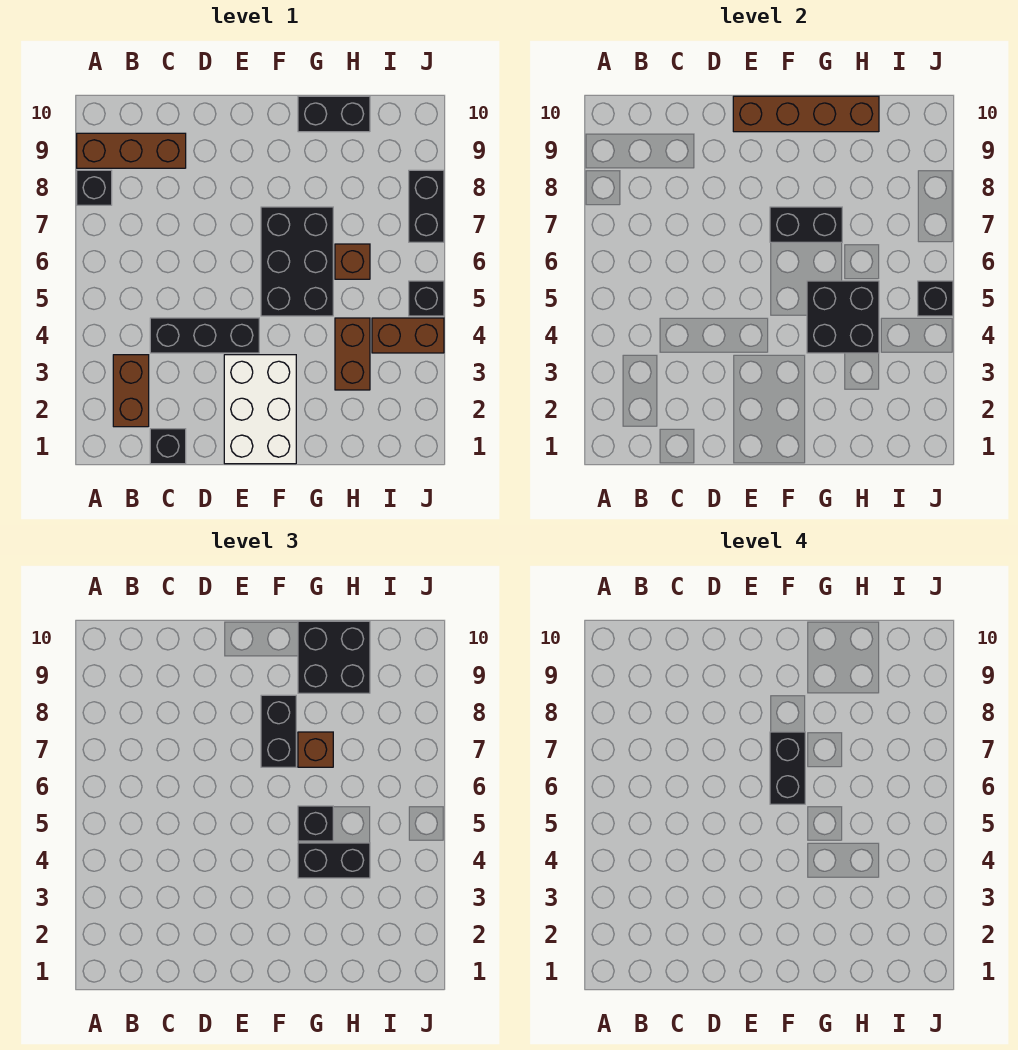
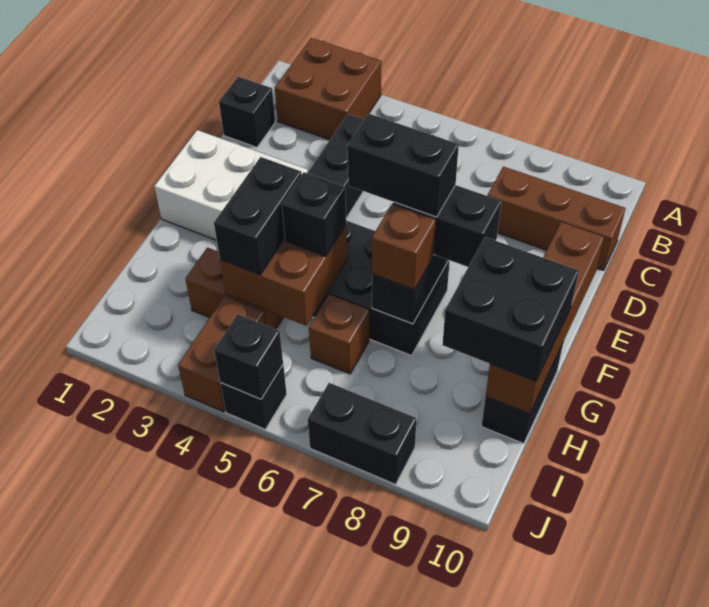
black 1x1 brick [77,170,112,205] -> none
brown 1x3 brick [77,133,186,168] -> brown 1x3 brick turned to [487,167,625,270]
brown 1x2 brick [113,355,149,427] -> brown 2x2 brick [275,38,381,140]
black 2x2 brick [807,281,879,353] -> brown 2x2 brick [220,226,347,326]

